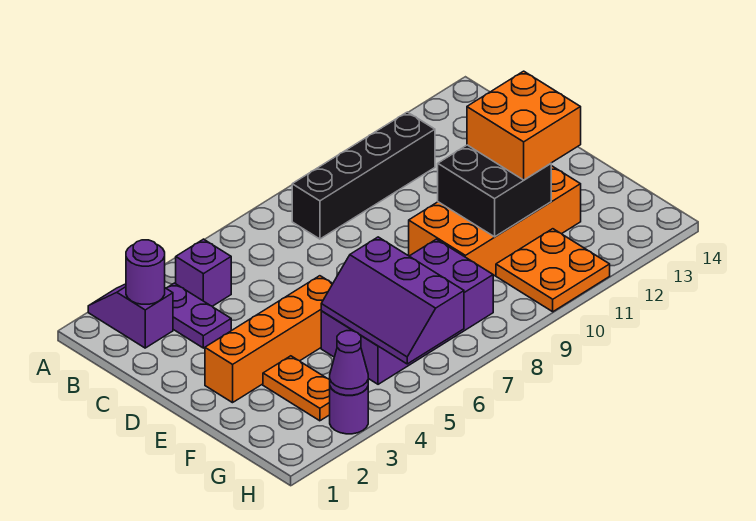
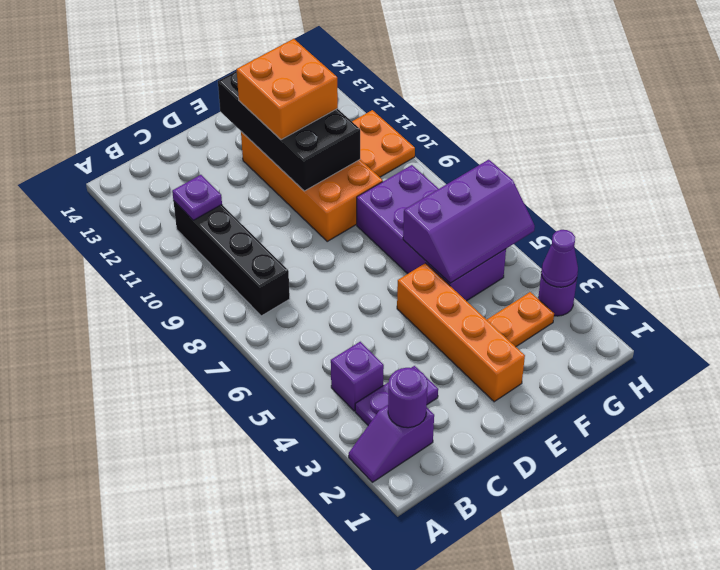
none -> purple 1x1 plate [172,175,222,220]
black 2x2 brick [438,145,551,237] -> black 2x4 brick [218,71,360,191]

